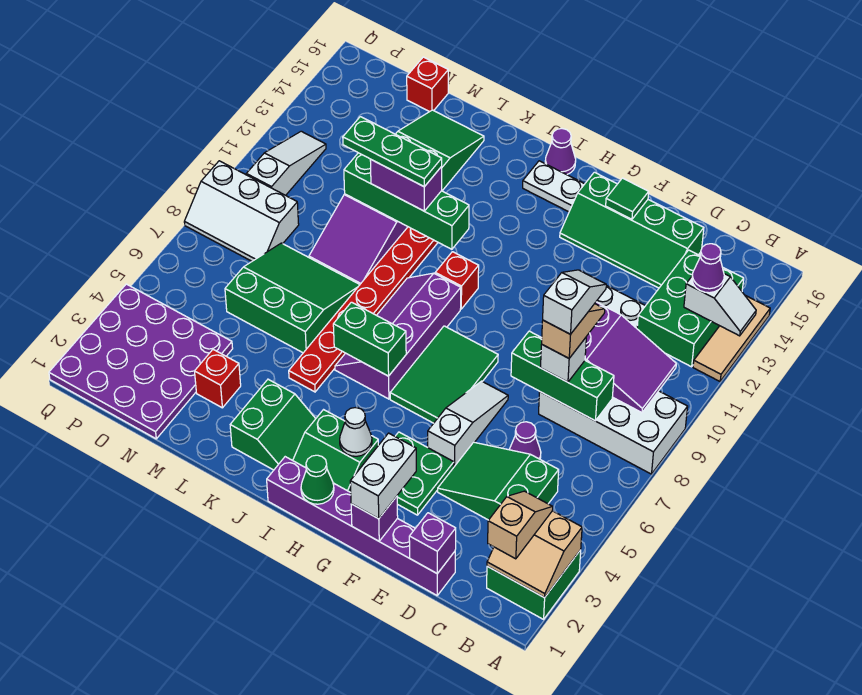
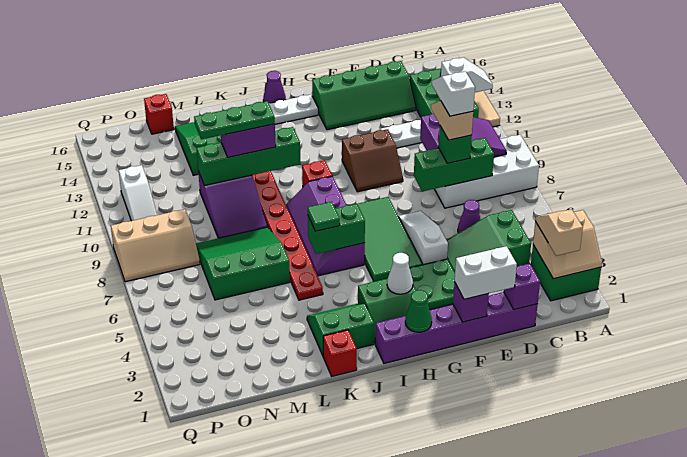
purple 1x1 cone [692,244,724,293] -> none
white 1x1 brick [541,338,586,382] -> green 1x1 brick [438,126,472,163]
white 1x2 brick [350,433,416,519] -> white 1x2 brick turned to [455,246,517,299]
none -> brown 2x2 slope [342,129,403,192]
green 1x1 tile [606,178,649,219] -> green 1x1 tile moved to [308,202,340,231]
green 2x3 tile [390,326,498,423] -> green 2x4 tile [357,197,423,282]
green 2x2 slope [230,379,316,470] -> green 2x2 slope turned to [307,304,374,356]
red 1x1 brick [195,350,241,408] -> red 1x1 brick moved to [323,330,357,376]
purple 4x4 plate [49,284,233,439] -> none
white 2x3 slope [184,161,299,261] -> tan 2x3 slope [111,209,200,282]
white 1x3 slope [246,131,326,195] -> white 1x3 slope turned to [119,165,157,221]

